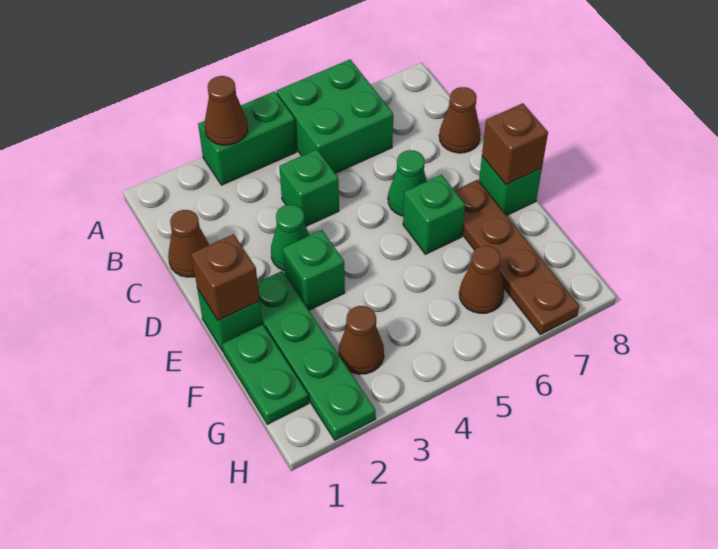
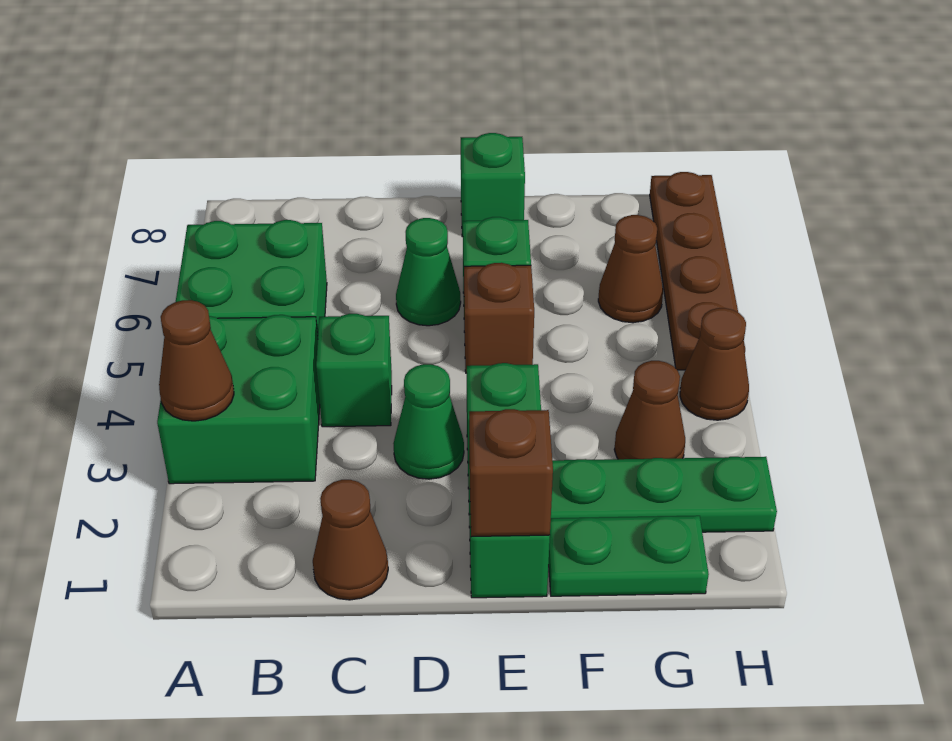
green 1x2 brick [198,91,296,185] -> green 2x2 brick [157,315,320,484]
brown 1x1 cone [439,87,480,153] -> brown 1x1 cone moved to [680,308,749,420]
brown 1x4 plate [454,180,579,334] -> brown 1x4 plate turned to [650,172,745,370]
brown 1x1 brick [482,103,548,185] -> brown 1x1 brick moved to [464,263,534,373]

